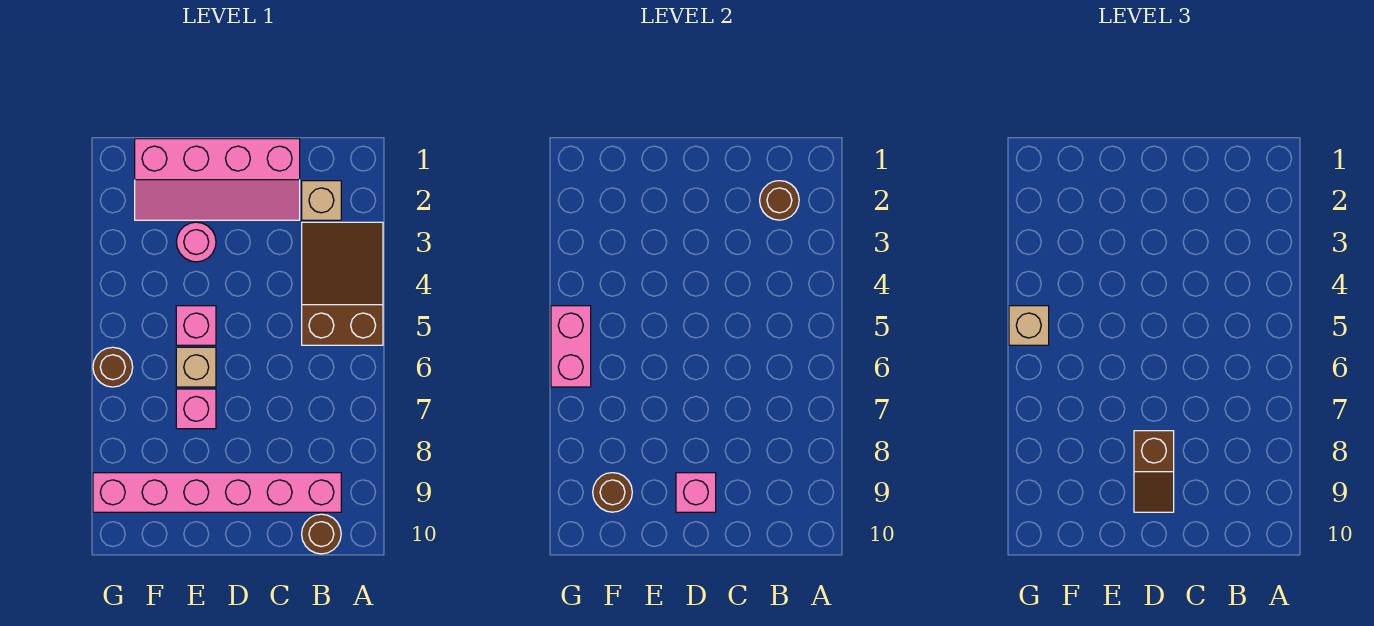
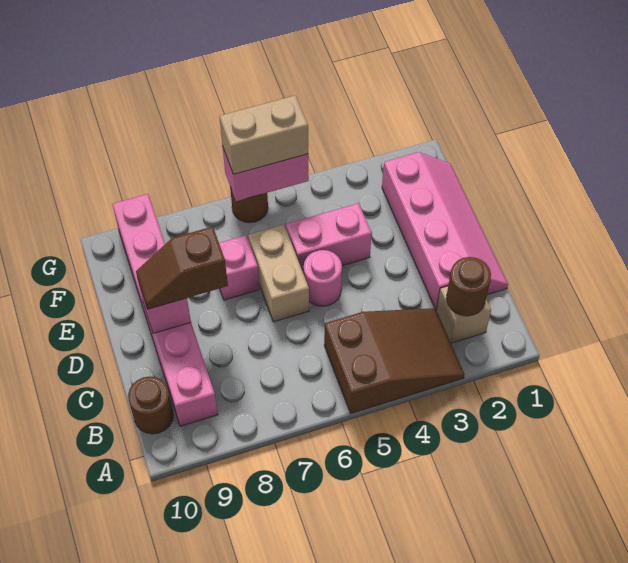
pink 2x4 slope [135,139,300,220] -> pink 2x4 slope turned to [382,152,508,310]
pink 1x1 round brick [176,222,216,262] -> pink 1x1 round brick moved to [304,250,342,306]
pink 1x1 brick [176,306,216,345] -> pink 1x2 brick [286,203,372,274]
tan 1x1 brick [176,347,216,387] -> tan 1x2 brick [248,225,309,322]
brown 1x1 round brick [593,473,632,512] -> none
tan 1x1 brick [1009,306,1049,345] -> tan 1x2 brick [219,95,308,174]

